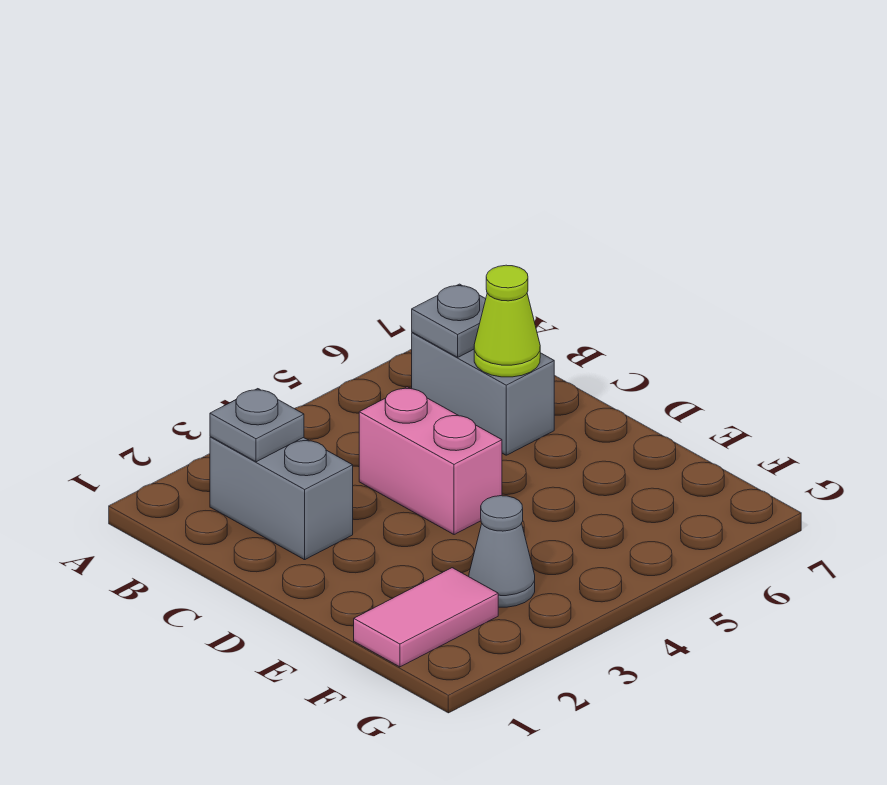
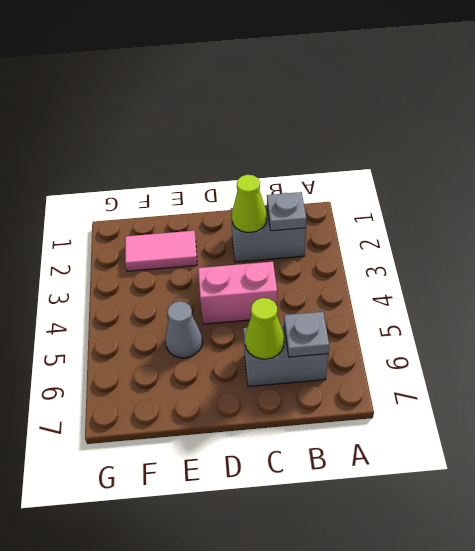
none -> lime 1x1 cone [232,175,267,232]
pink 1x2 tile [354,568,498,667] -> pink 1x2 tile turned to [125,231,197,271]
grey 1x1 cone [469,496,535,607] -> grey 1x1 cone moved to [165,301,203,358]

